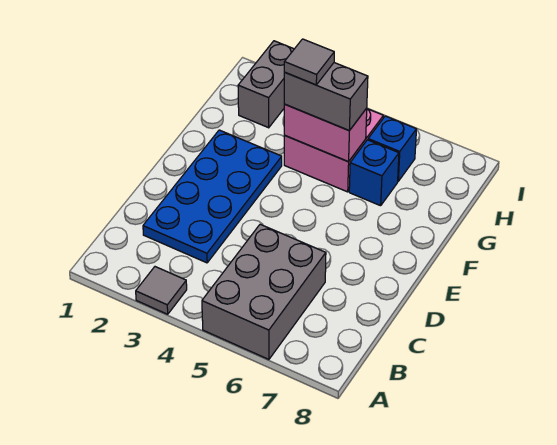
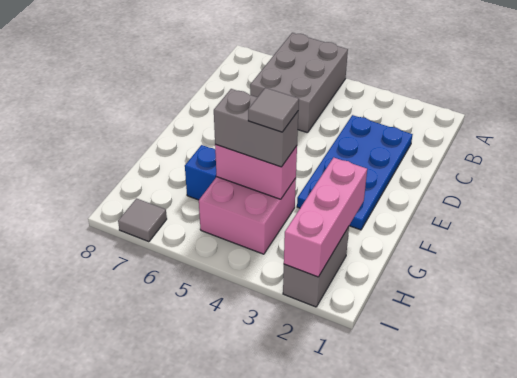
grey 1x1 tile [136,267,187,314] -> grey 1x1 tile moved to [118,199,167,242]
none -> pink 1x3 brick [284,157,367,277]
blue 1x1 brick [368,116,416,181] -> none

